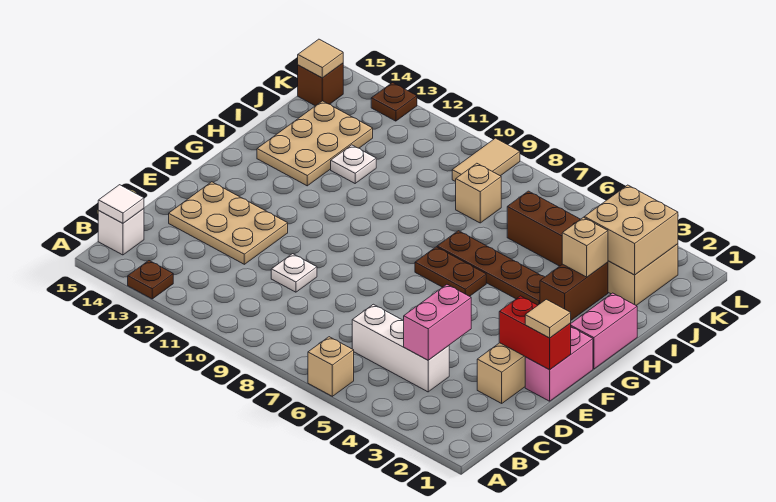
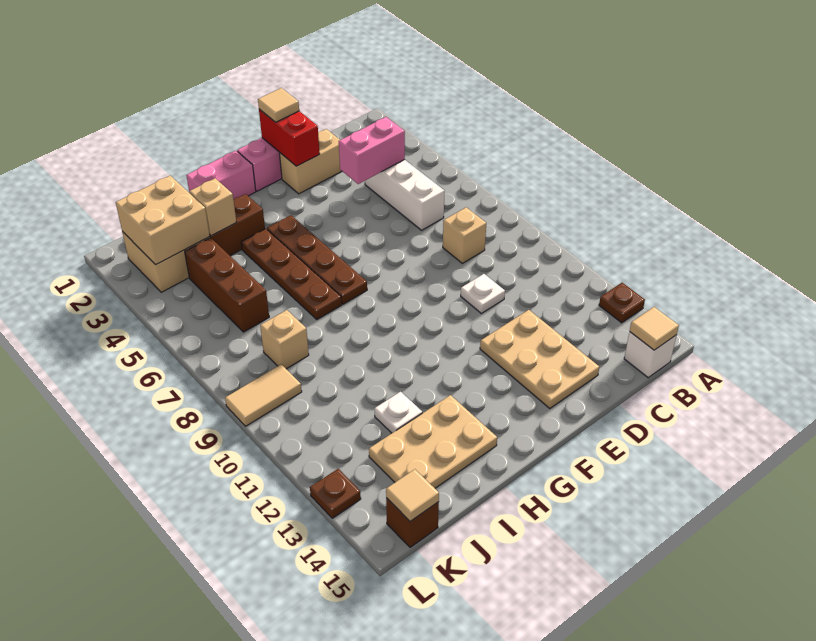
tan 1x1 brick [308,337,354,396] -> tan 1x1 brick moved to [443,207,486,263]
white 1x1 tile [98,185,144,223] -> tan 1x1 tile [630,307,679,350]
brown 1x2 plate [415,247,486,296] -> brown 1x4 plate [267,215,367,304]

